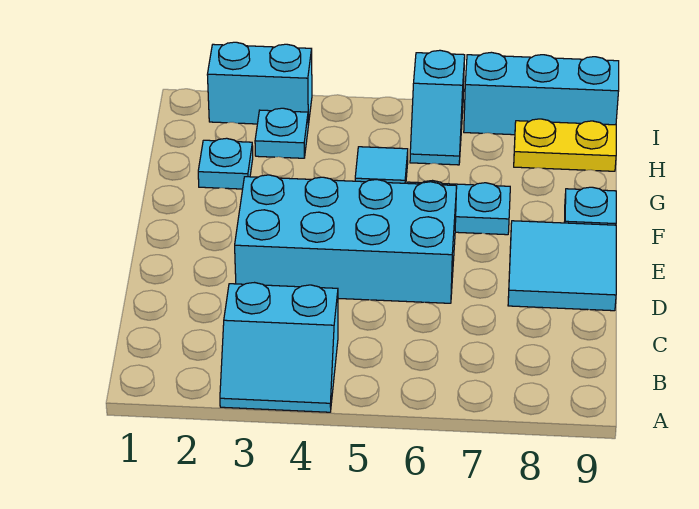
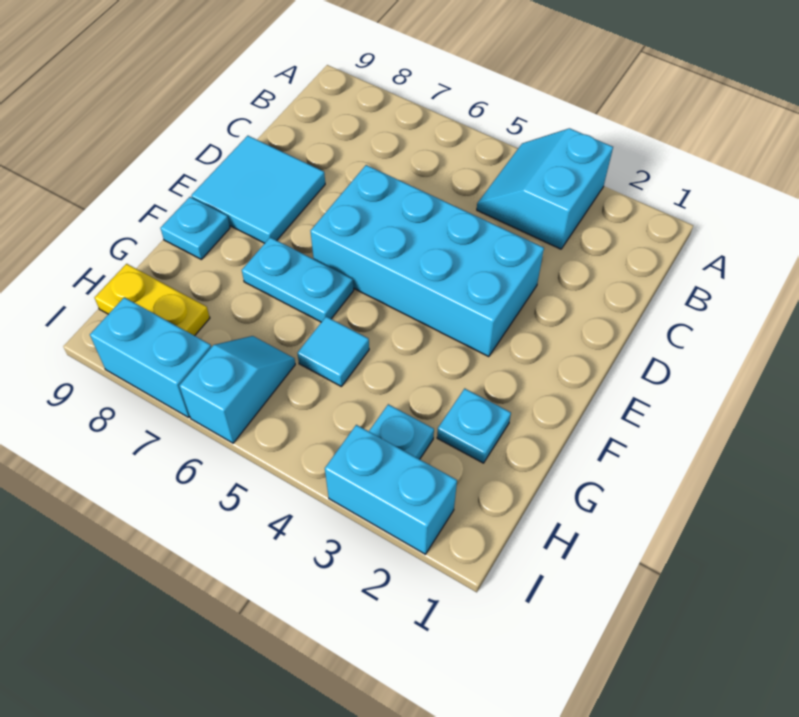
cyan 2x2 slope [220,283,338,412] -> cyan 2x2 slope turned to [477,128,613,249]
cyan 1x3 brick [464,52,619,135] -> cyan 1x2 brick [90,297,211,417]

